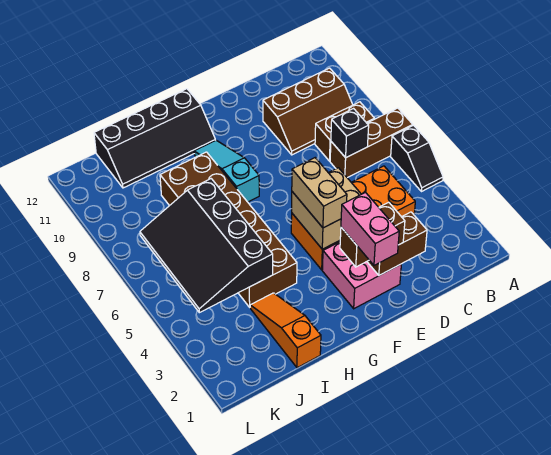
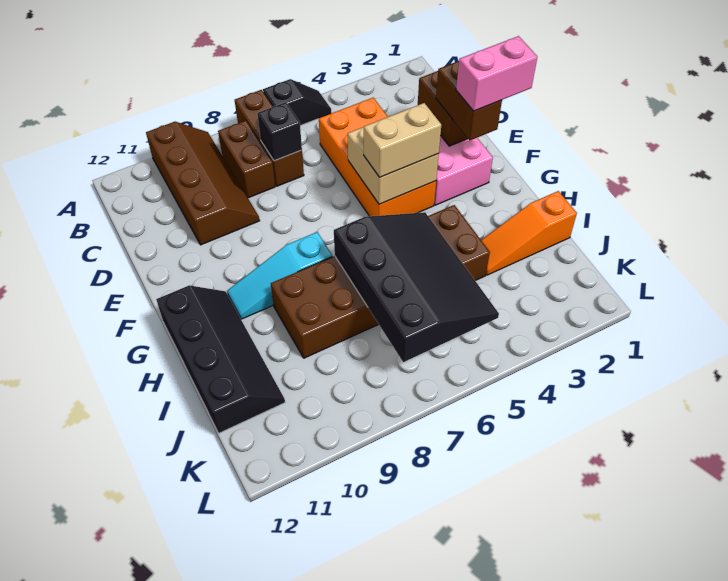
brown 2x3 slope [263,68,353,155] -> brown 2x4 slope [146,122,260,245]
black 3x4 slope [140,179,273,313] -> black 3x4 slope turned to [334,212,499,362]

